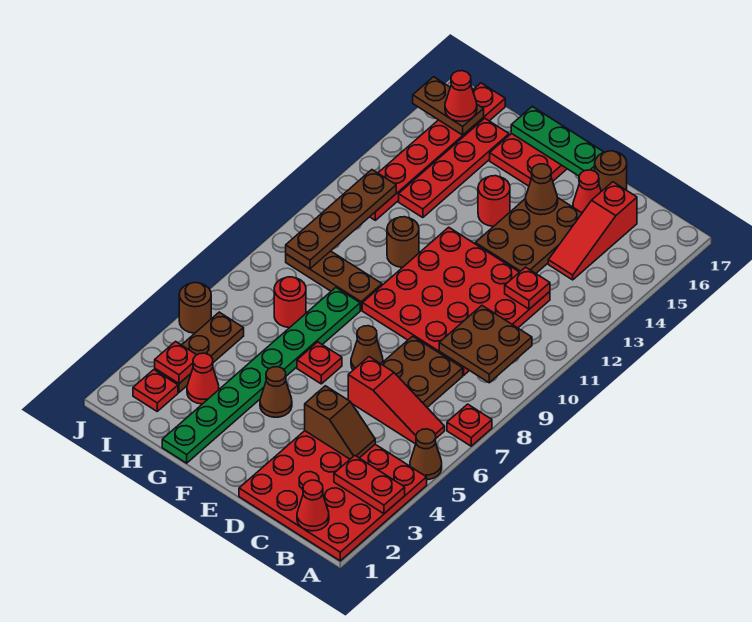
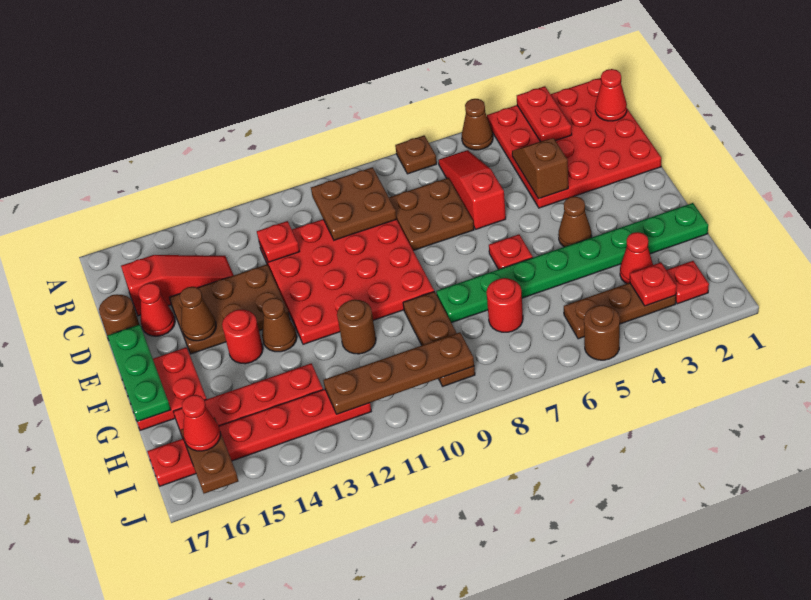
red 1x1 plate [447,404,492,446] -> brown 1x1 plate [395,136,437,174]
brown 1x1 cone [351,326,383,370] -> brown 1x1 cone moved to [262,298,297,352]

